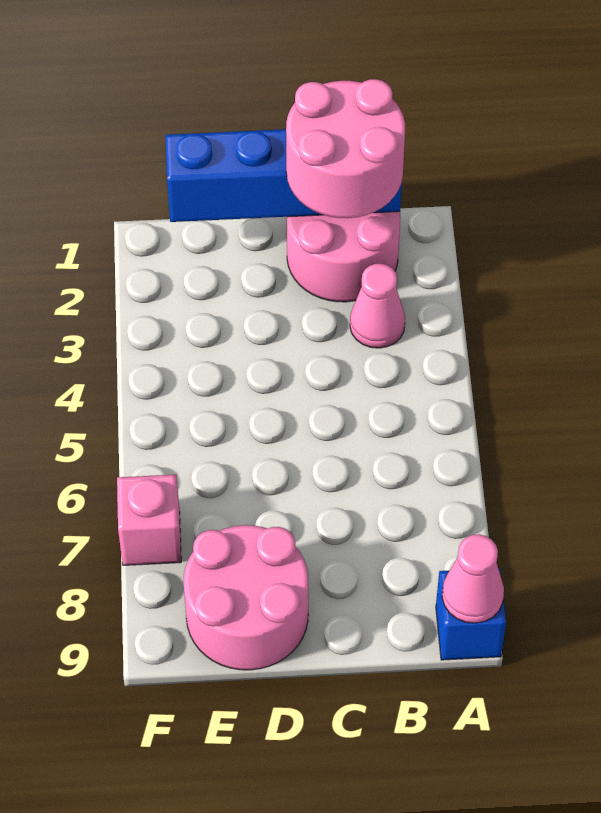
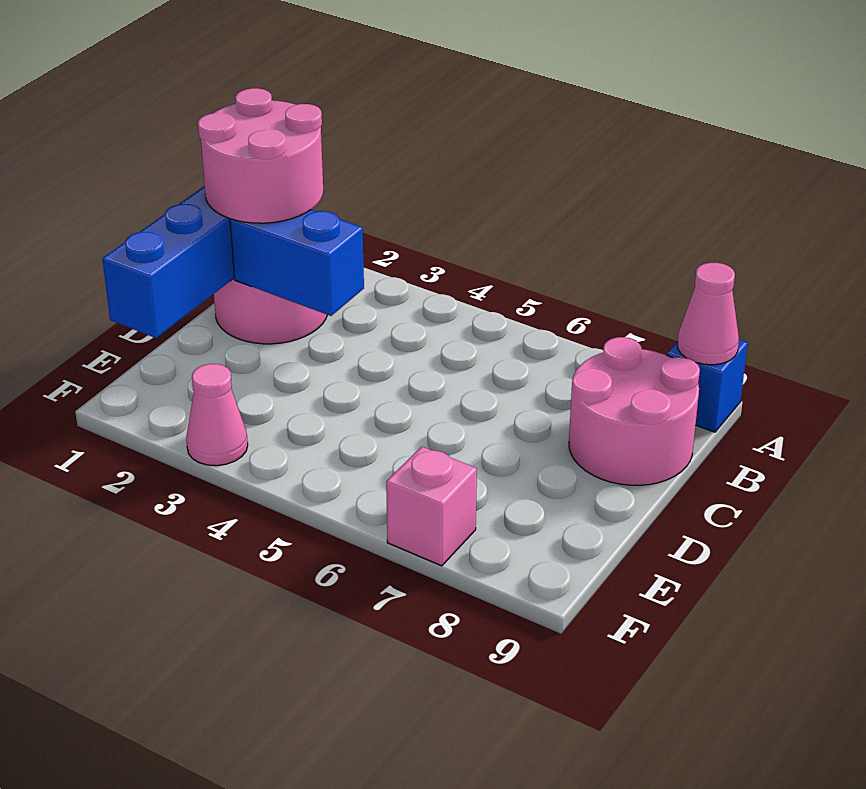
pink 1x1 cone [350,264,405,348] -> pink 1x1 cone moved to [186,364,248,466]
none -> blue 1x2 brick [230,210,364,316]
pink 2x2 round brick [183,525,308,670] -> pink 2x2 round brick moved to [569,337,700,485]

